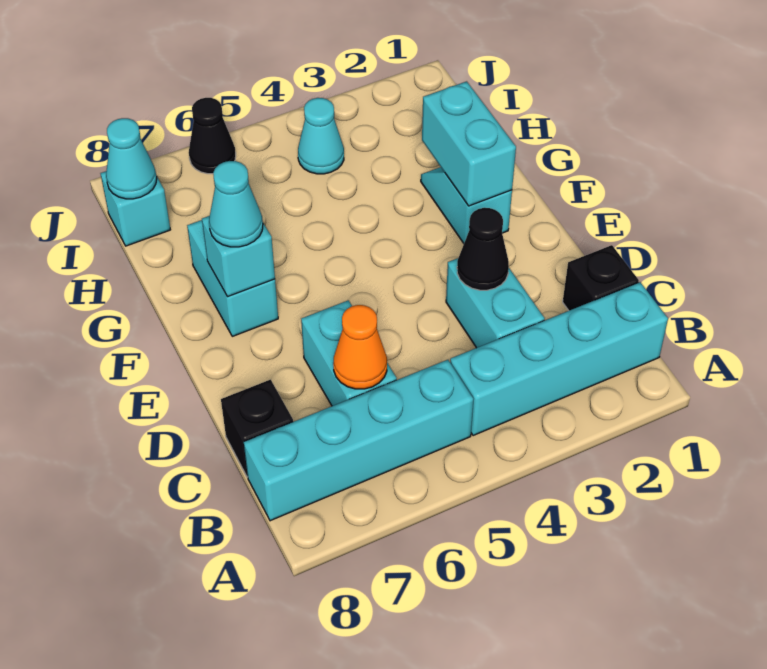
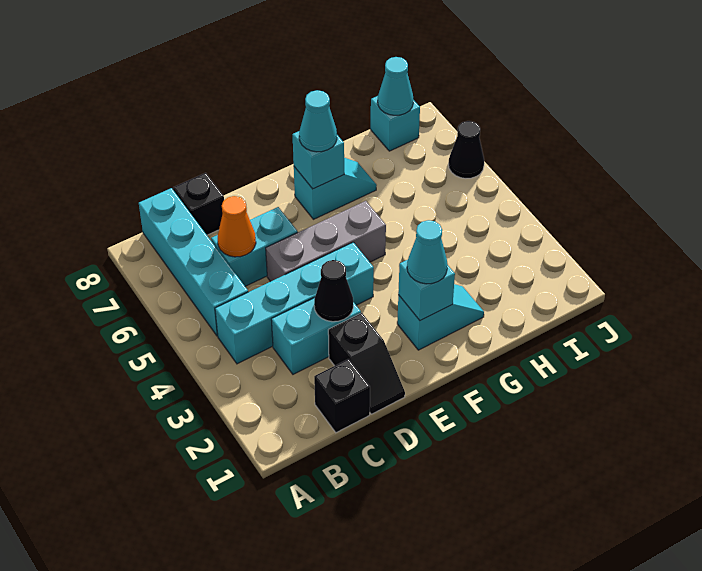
cyan 1x4 brick [450,282,668,436] -> cyan 1x4 brick turned to [215,242,374,364]
none -> black 1x2 slope [328,313,405,414]
none -> grey 1x3 brick [266,201,386,282]
cyan 1x2 brick [422,81,516,206] -> cyan 1x1 brick [398,260,455,321]
cyan 1x2 brick [187,220,278,336] -> cyan 1x2 slope [294,158,377,219]
cyan 1x1 cone [298,98,344,174] -> cyan 1x1 cone moved to [407,220,448,284]

